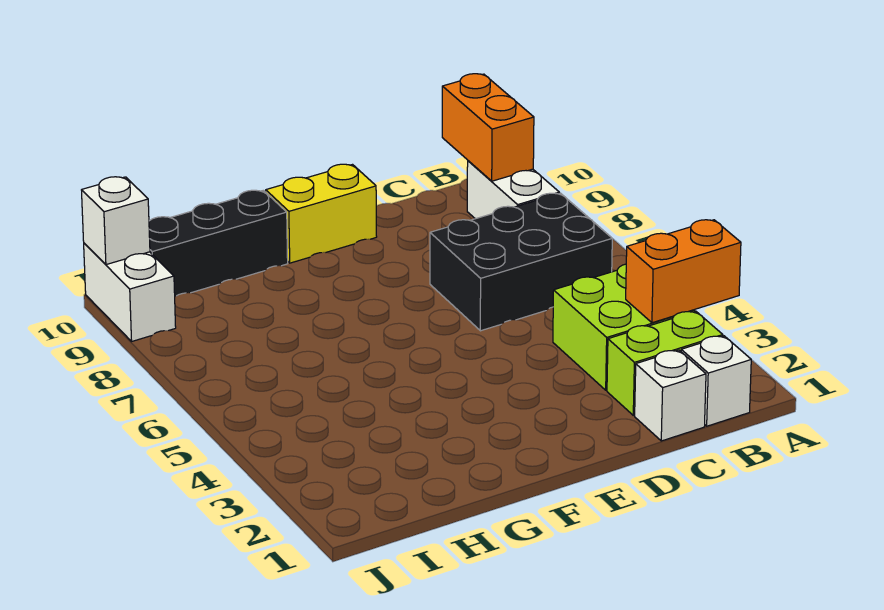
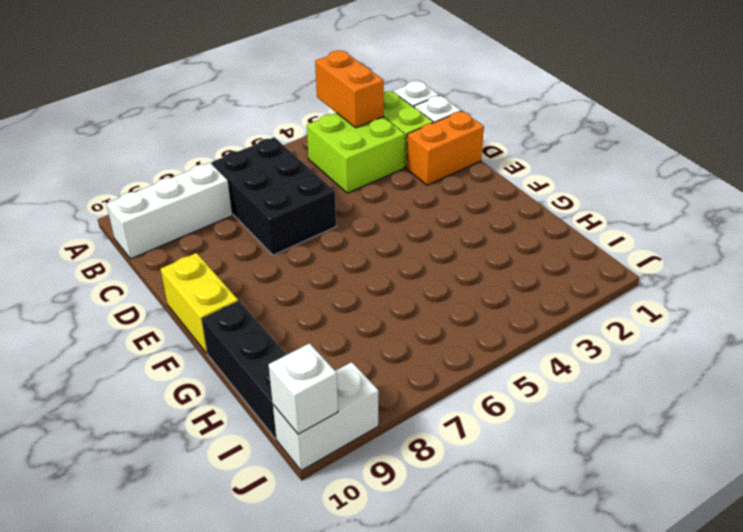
white 1x2 brick [467,161,559,219] -> white 1x3 brick [106,163,232,259]
orange 1x2 brick [442,74,534,181] -> orange 1x2 brick moved to [406,111,484,185]

